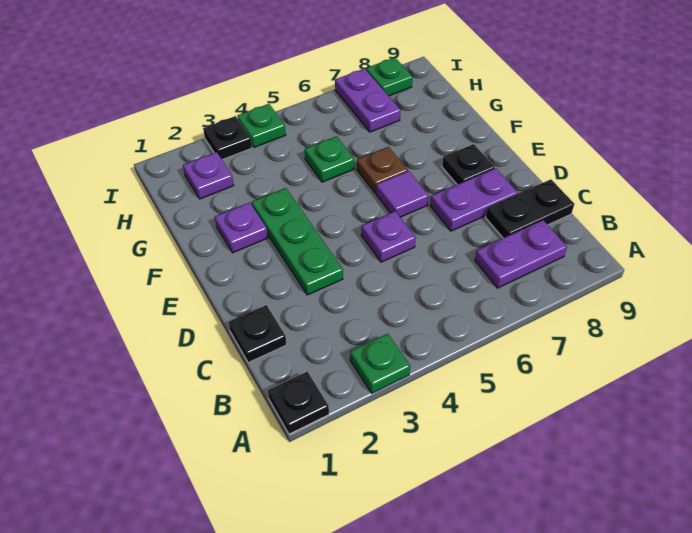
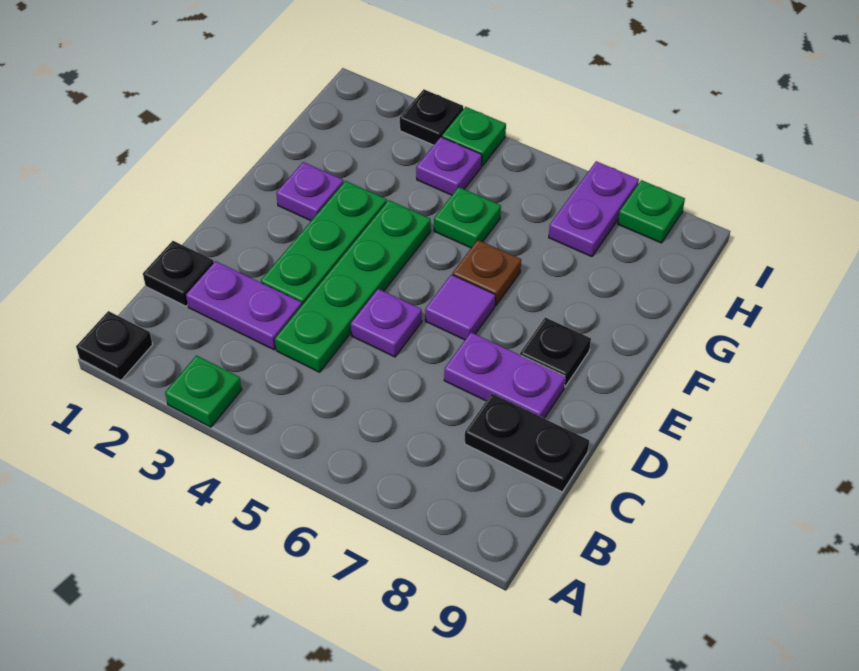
purple 1x2 plate [475,220,567,288] -> purple 1x2 plate moved to [186,261,302,350]
none -> green 1x4 plate [275,200,431,372]
purple 1x1 plate [183,152,234,199] -> purple 1x1 plate moved to [416,137,482,195]

